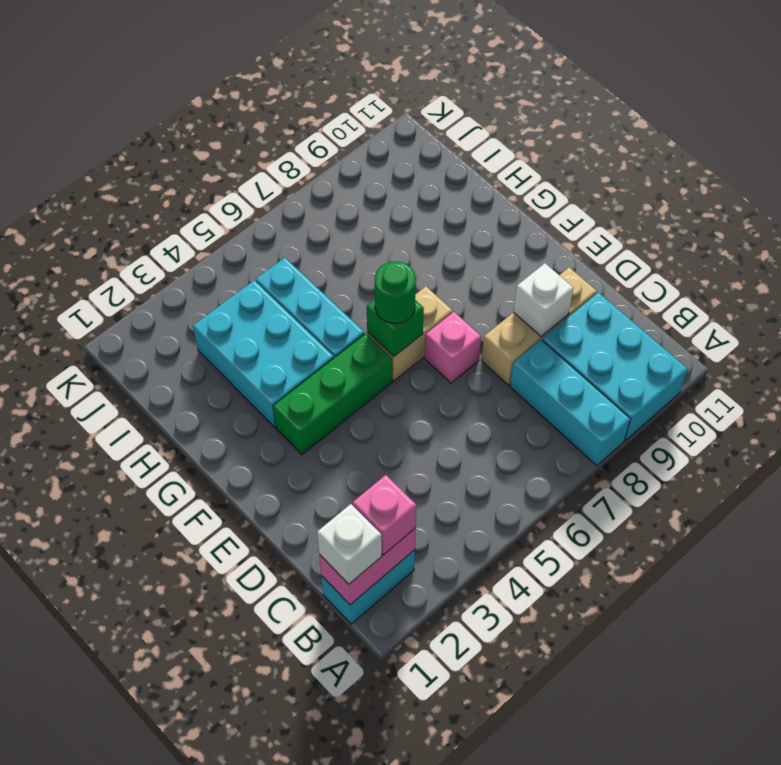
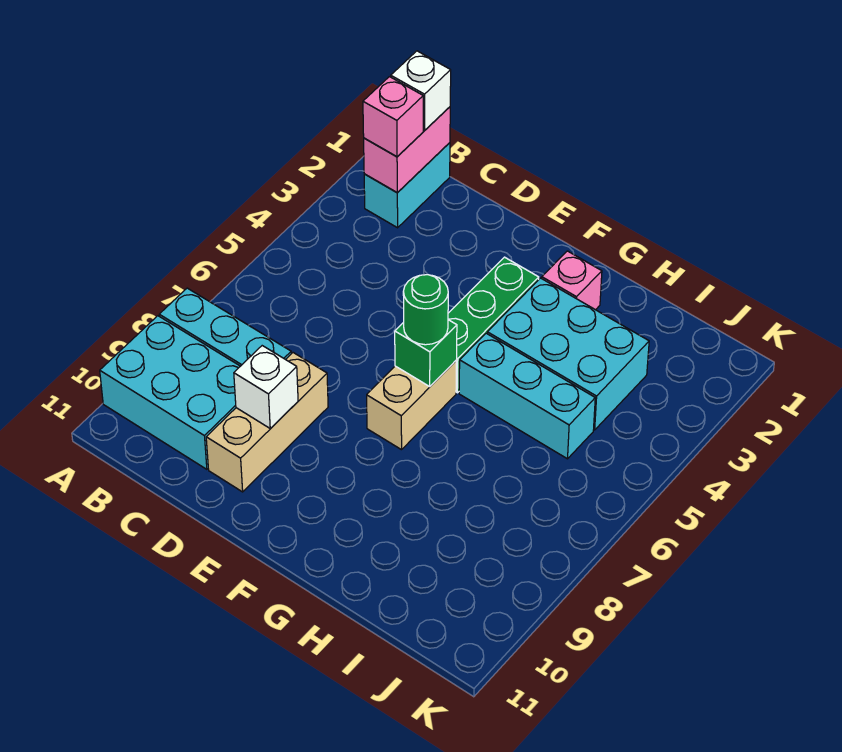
pink 1x1 brick [425,312,481,383] -> pink 1x1 brick moved to [542,251,602,310]

